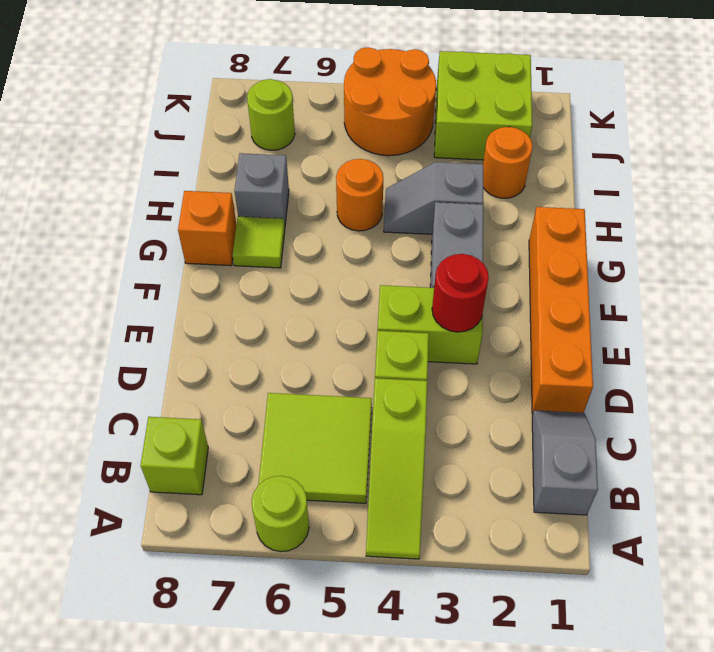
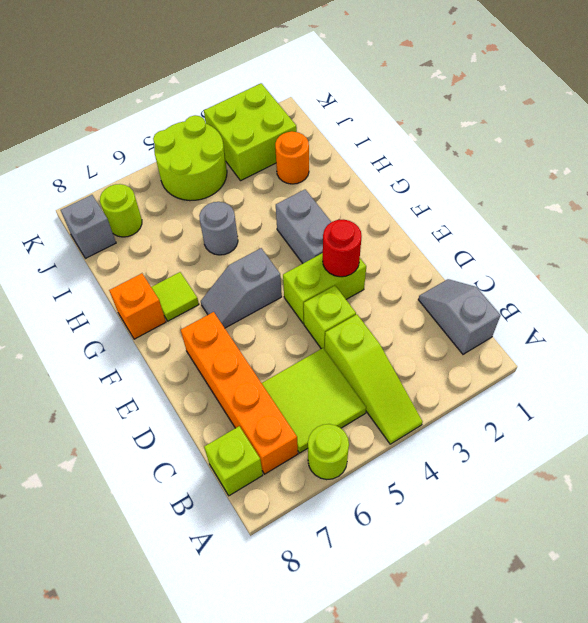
orange 1x4 brick [529,207,593,413] -> orange 1x4 brick moved to [181,312,298,474]
grey 1x2 slope [384,162,483,234] -> grey 1x2 slope moved to [201,248,282,328]
orange 1x1 round brick [336,159,383,231] -> grey 1x1 round brick [199,202,238,255]
grey 1x1 brick [234,153,289,225] -> grey 1x1 brick moved to [61,195,116,258]
orange 2x2 round brick [344,47,436,156] -> lime 2x2 round brick [153,115,227,201]

